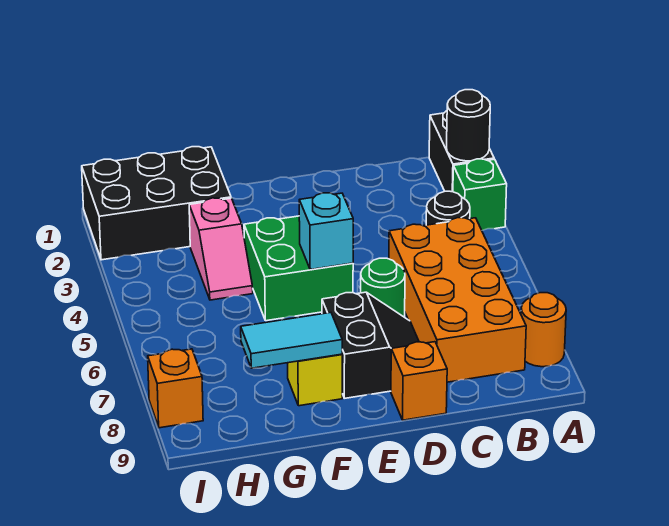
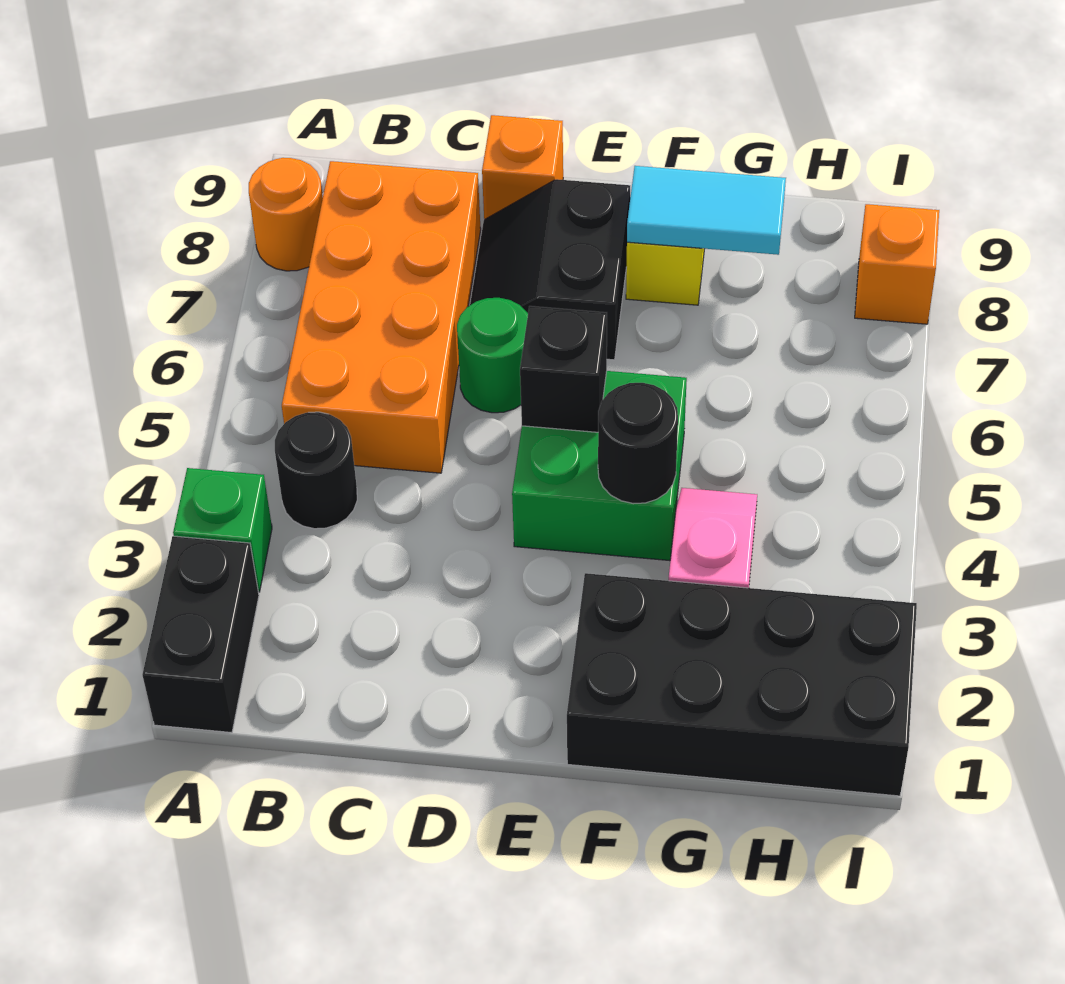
black 1x1 round brick [447,90,490,161] -> black 1x1 round brick moved to [598,383,678,504]
cyan 1x1 brick [299,193,353,270] -> black 1x1 brick [520,306,607,432]
black 2x3 brick [82,147,231,260] -> black 2x4 brick [567,573,917,796]

